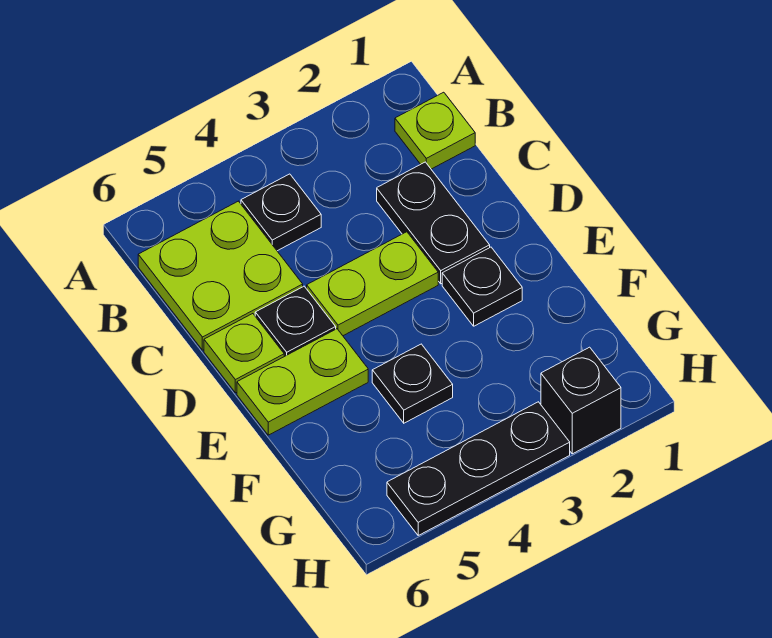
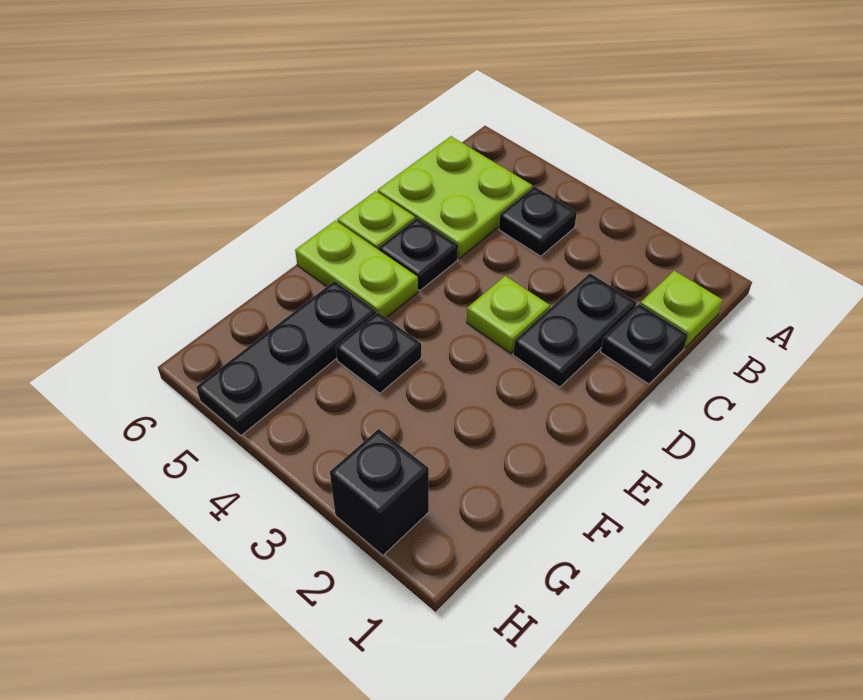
lime 1x2 plate [307,232,438,336] -> lime 1x1 plate [467,276,550,353]
black 1x1 plate [442,247,522,326] -> black 1x1 plate moved to [601,304,688,384]
black 1x3 plate [387,402,570,535] -> black 1x3 plate turned to [196,281,376,435]

